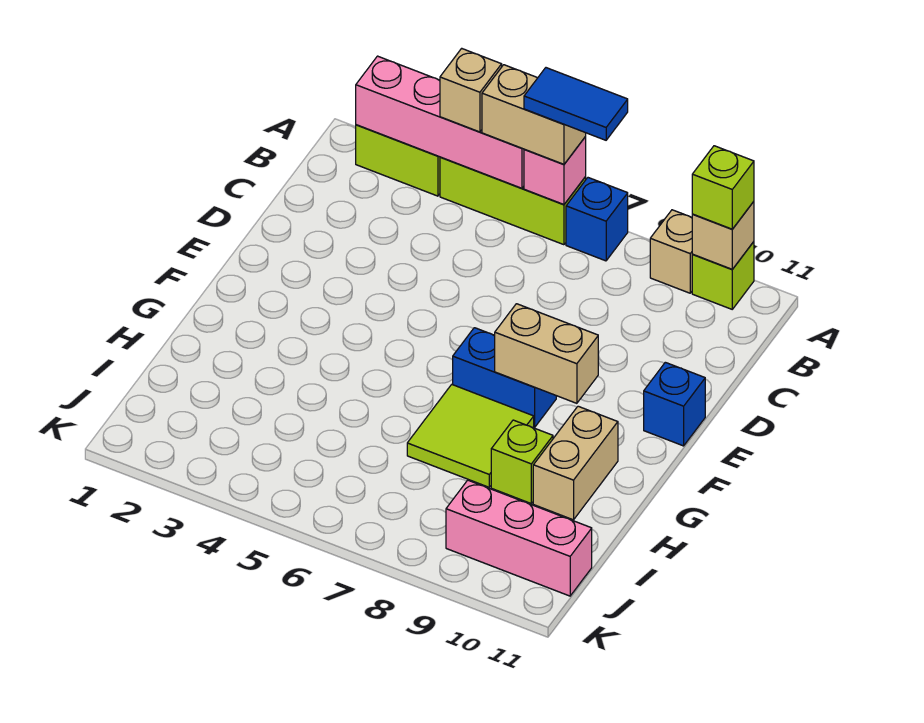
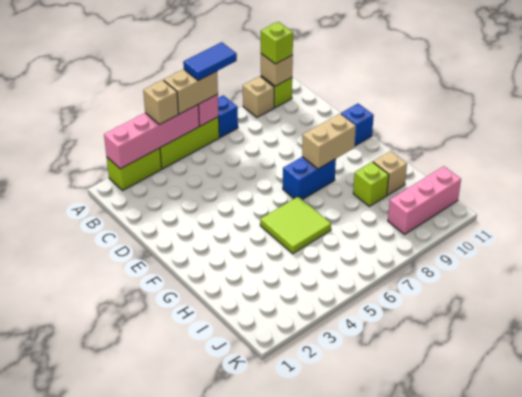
lime 2x2 tile [407,385,534,487] -> lime 2x2 tile moved to [260,196,331,254]
tan 1x2 brick [533,406,618,520] -> tan 1x1 brick [373,151,407,195]

